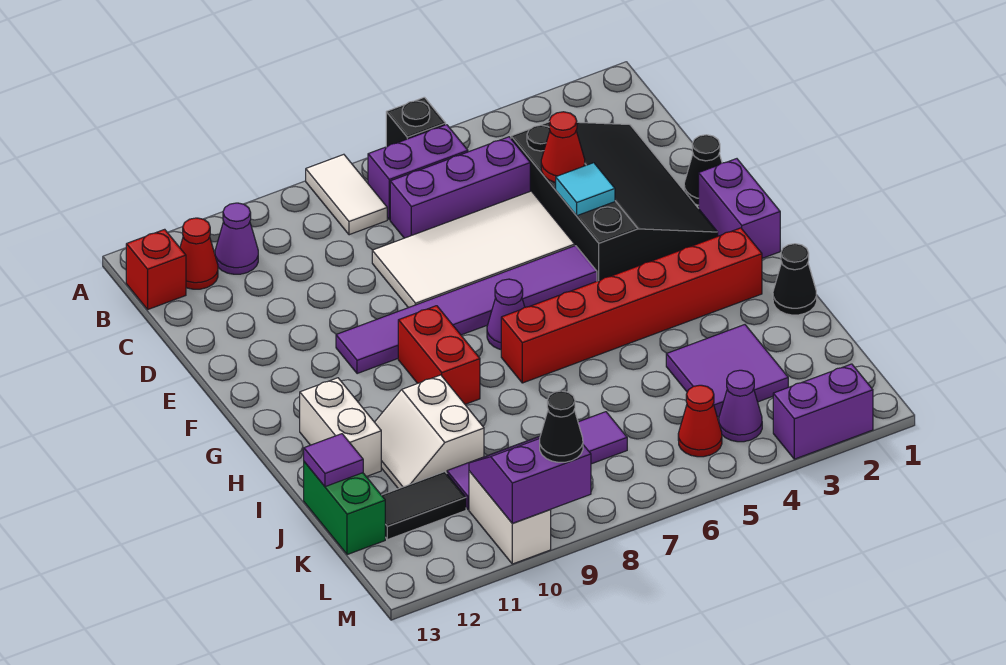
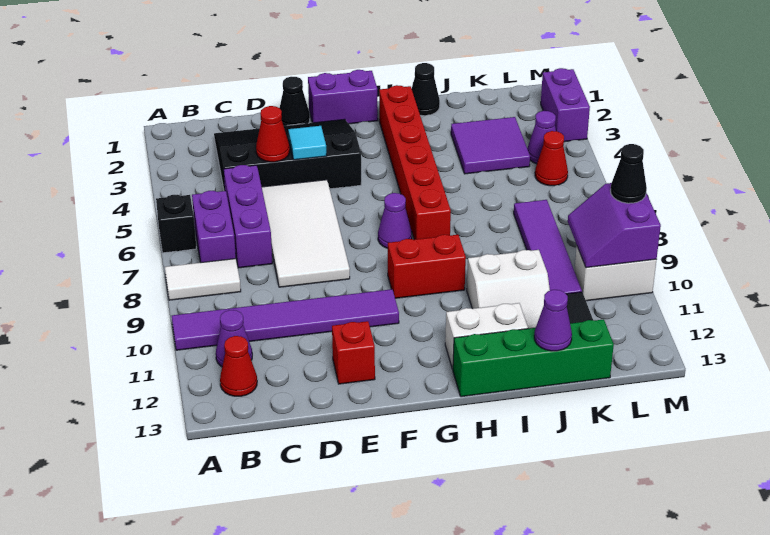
red 1x1 brick [126,229,186,309] -> red 1x1 brick moved to [332,321,375,384]
purple 1x6 tile [336,246,597,374] -> purple 1x6 tile turned to [172,289,399,350]
green 1x2 brick [304,462,385,555] -> green 1x4 brick [453,319,614,397]
purple 1x1 tile [304,434,363,487] -> purple 1x1 cone [534,290,572,351]

